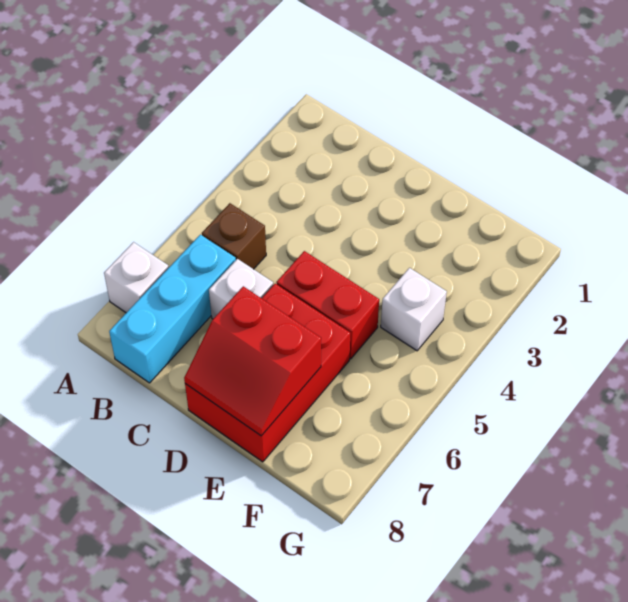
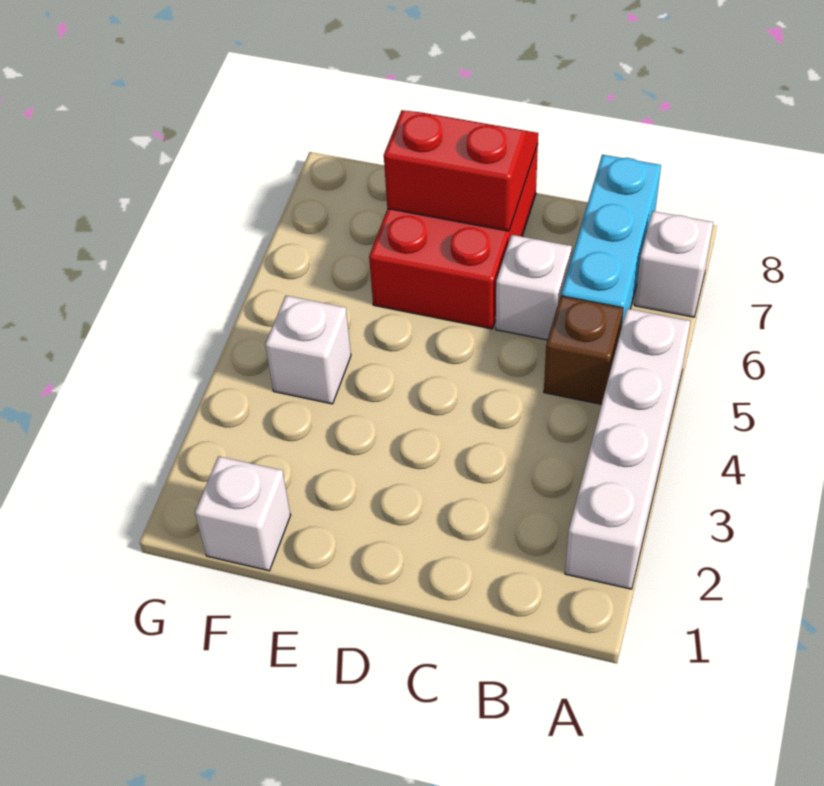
none -> white 1x4 brick [565,309,690,589]
red 1x2 brick [276,251,379,359] -> none
none -> white 1x1 brick [195,456,291,571]

